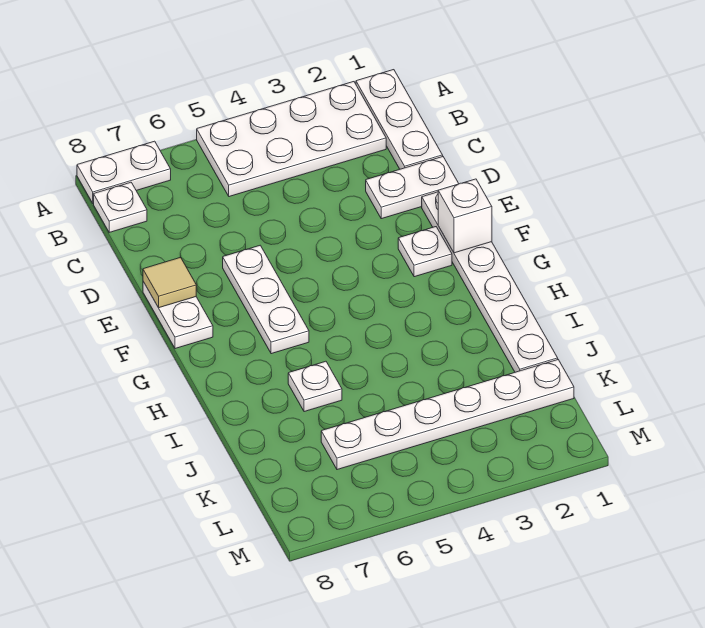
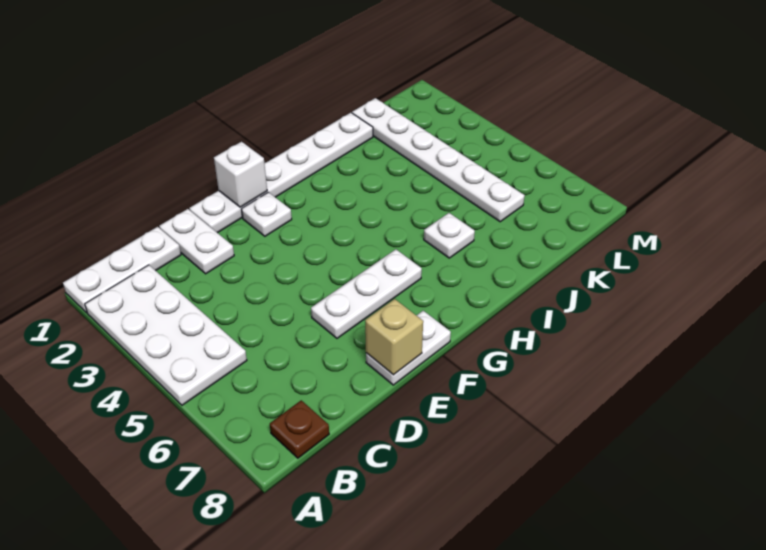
white 1x2 plate [77,141,171,203] -> none
white 1x1 plate [94,182,147,232] -> brown 1x1 plate [270,400,329,458]
tan 1x1 tile [143,257,196,308] -> tan 1x1 brick [365,299,423,375]

